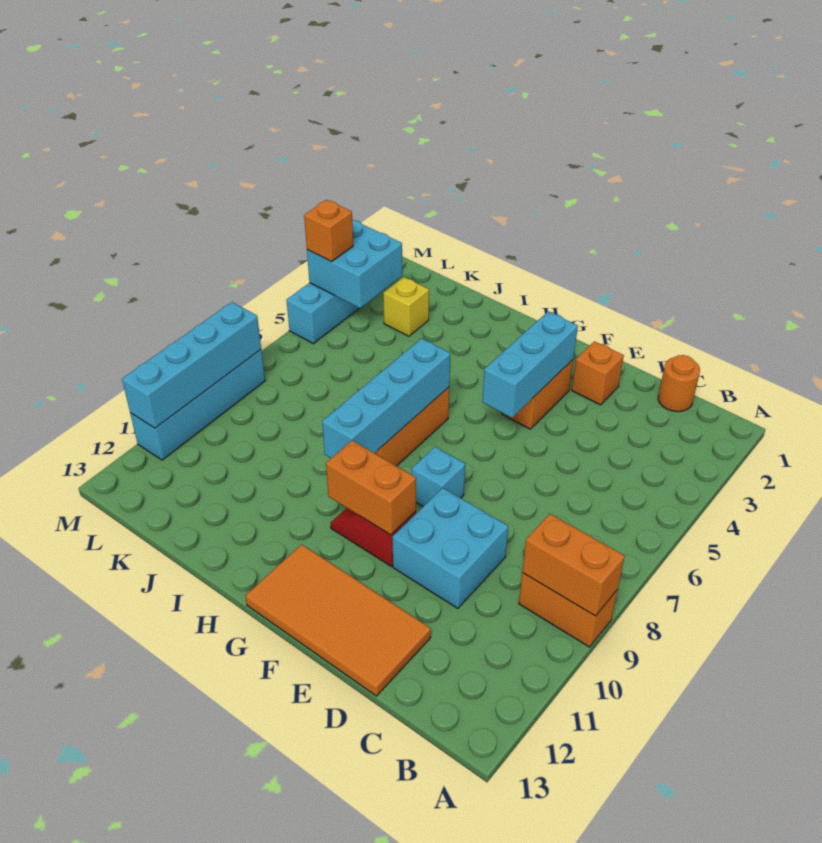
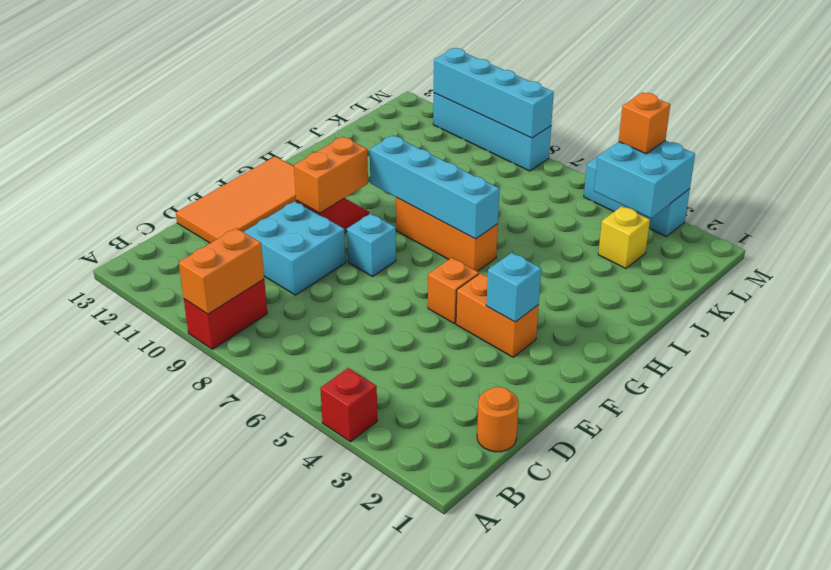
none -> red 1x1 brick [320,368,377,442]
orange 1x2 brick [519,573,618,647] -> red 1x2 brick [184,279,267,349]
orange 1x1 brick [572,341,624,405] -> orange 1x1 brick moved to [428,258,479,324]
cyan 1x3 brick [482,312,578,418] -> cyan 1x1 brick [486,253,541,322]

